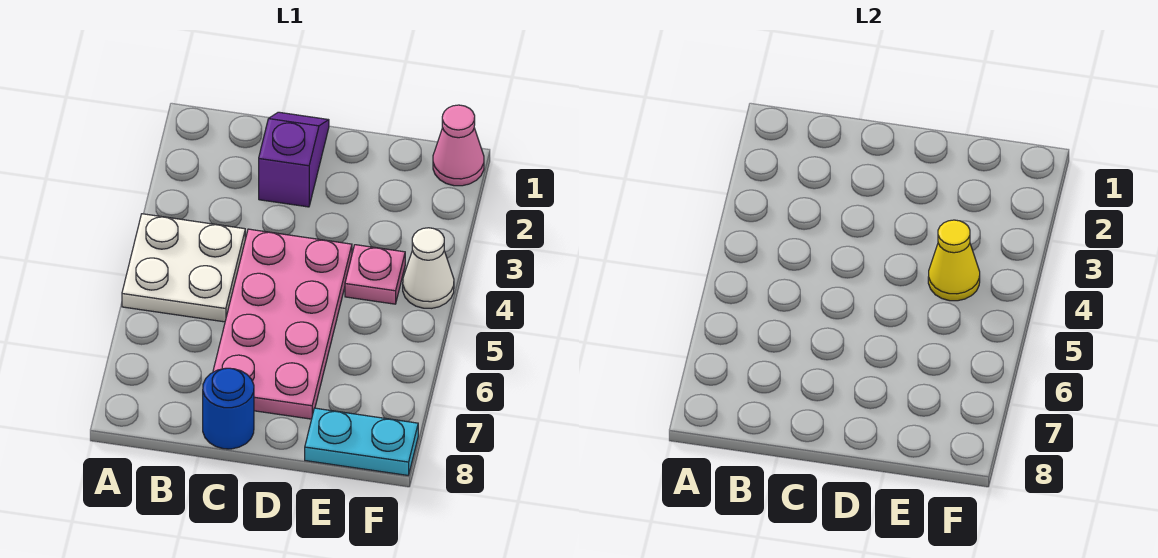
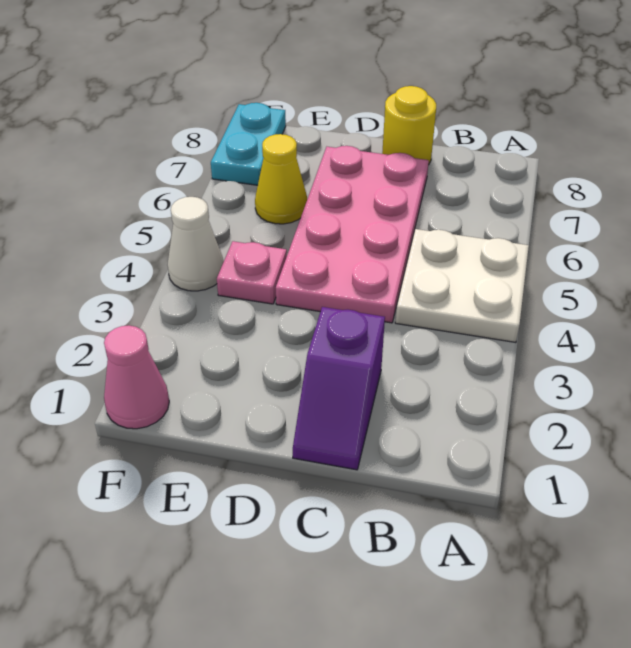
blue 1x1 round brick [203,368,254,449] -> yellow 1x1 round brick [382,86,436,165]
yellow 1x1 cone [928,220,980,301] -> yellow 1x1 cone moved to [255,134,307,224]
cyan 1x2 plate [305,408,418,475] -> cyan 1x2 plate turned to [211,103,286,185]

